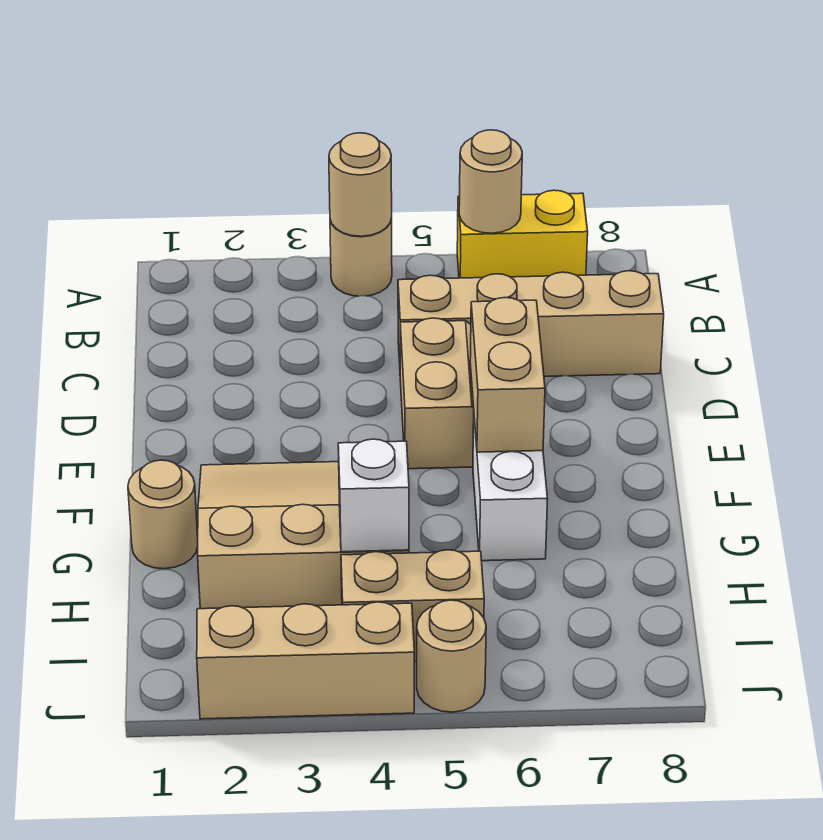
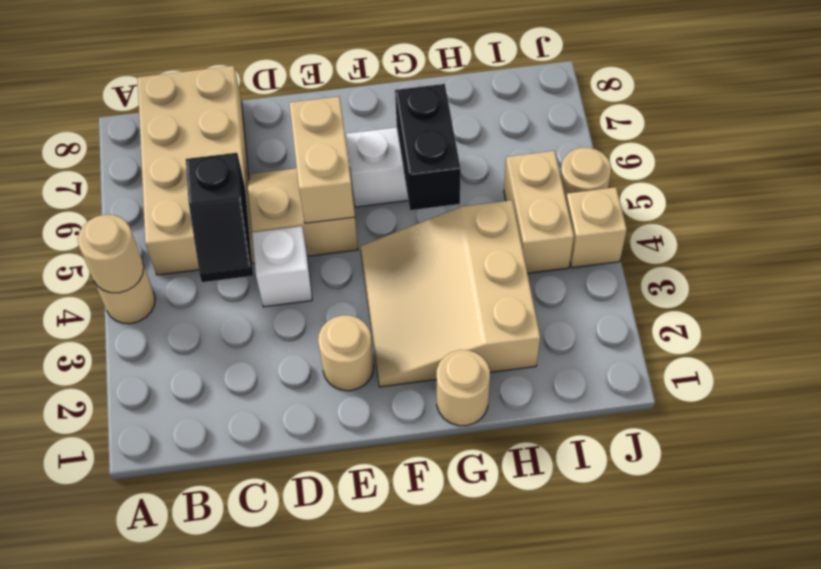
yellow 1x2 brick [457,190,588,278] -> none
tan 1x1 round brick [459,130,522,233] -> tan 1x1 round brick moved to [318,315,374,391]
none -> black 1x2 slope [186,153,253,282]
tan 1x4 brick [398,271,664,377] -> tan 2x4 brick [137,66,255,275]
tan 1x2 brick [470,298,545,452] -> tan 1x2 brick turned to [289,97,355,223]
none -> black 1x2 brick [395,84,461,210]
white 1x1 brick [338,439,409,552] -> white 1x1 brick moved to [252,226,312,307]
tan 1x3 brick [197,602,414,719] -> tan 1x1 brick [566,187,627,268]

